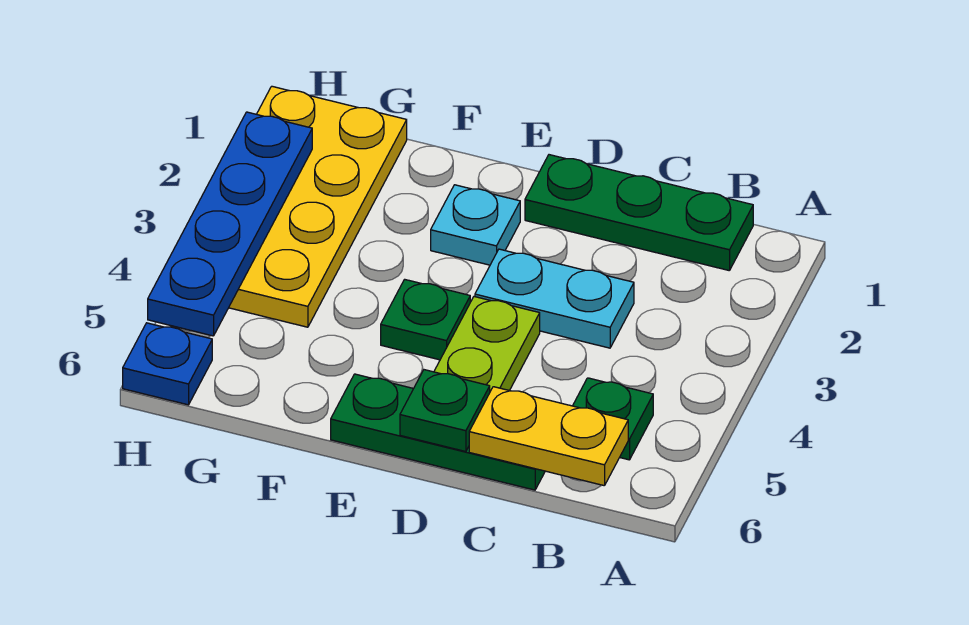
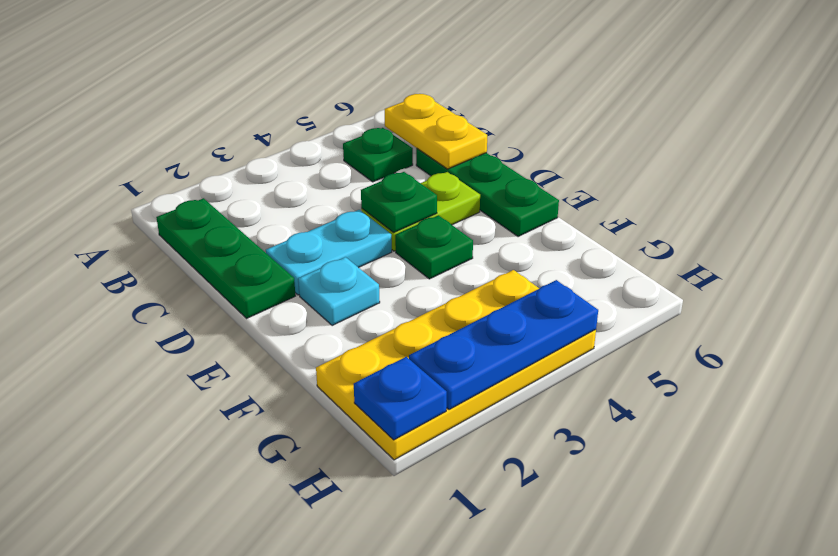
cyan 1x2 plate [475,249,634,348] -> cyan 1x2 plate turned to [266,210,392,295]
green 1x1 plate [400,370,490,452] -> green 1x1 plate moved to [361,172,437,232]
blue 1x4 plate [148,112,312,336] -> blue 1x3 plate [409,280,598,410]
blue 1x1 plate [123,323,212,405] -> blue 1x1 plate moved to [354,357,447,440]

